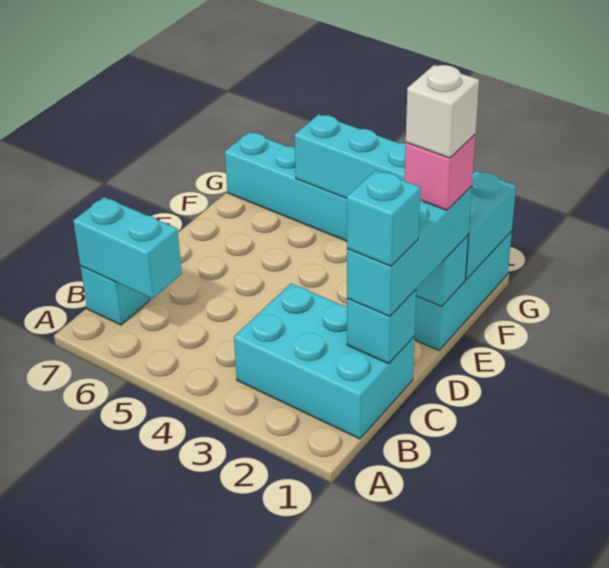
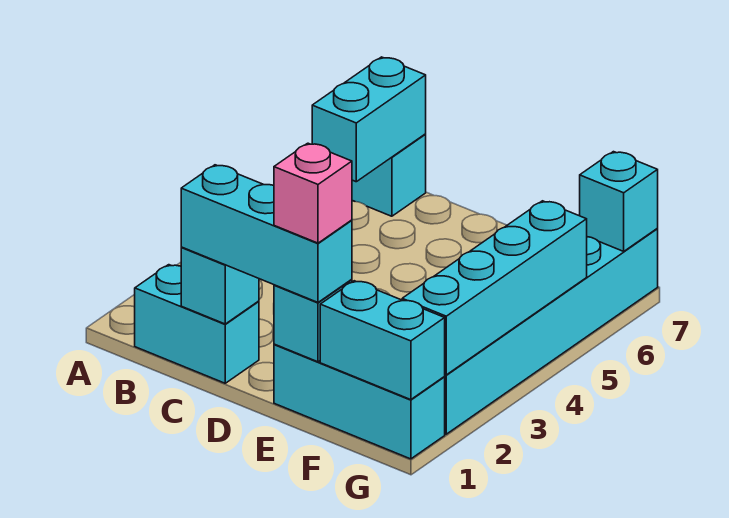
cyan 2x3 brick [234,283,414,439] -> cyan 1x2 brick [135,265,259,383]
cyan 1x1 brick [347,170,420,266] -> cyan 1x1 brick moved to [580,152,658,251]
white 1x1 brick [406,65,479,158] -> none

